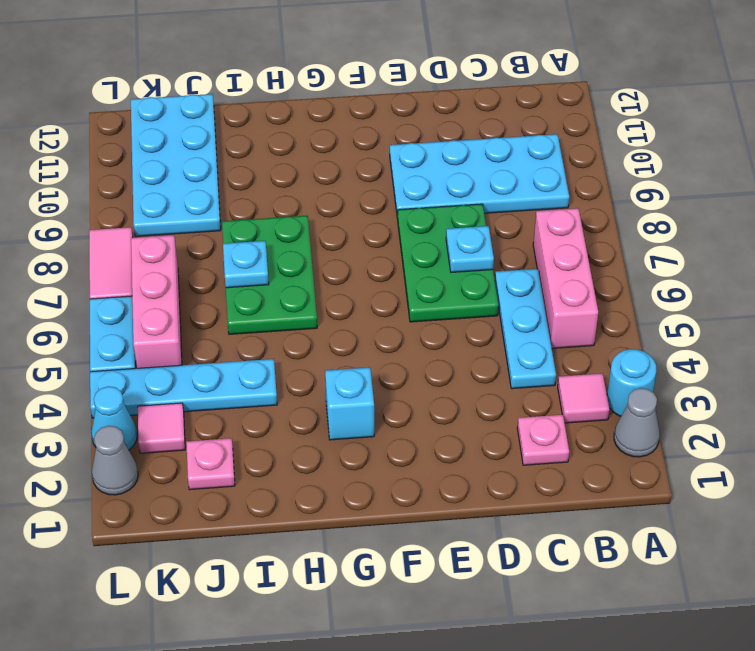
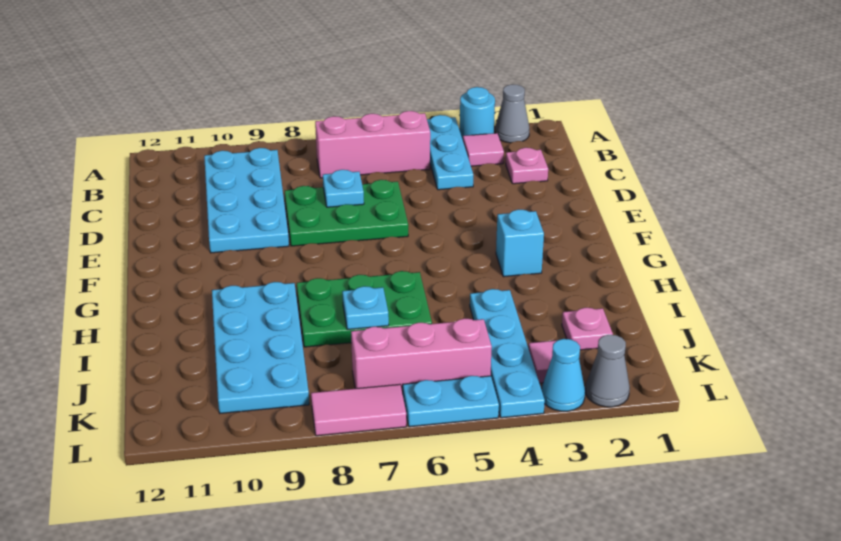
cyan 1x3 plate [495,269,556,389] -> cyan 1x3 plate turned to [427,115,473,190]
cyan 2x4 plate [131,94,221,236] -> cyan 2x4 plate turned to [212,282,309,413]

